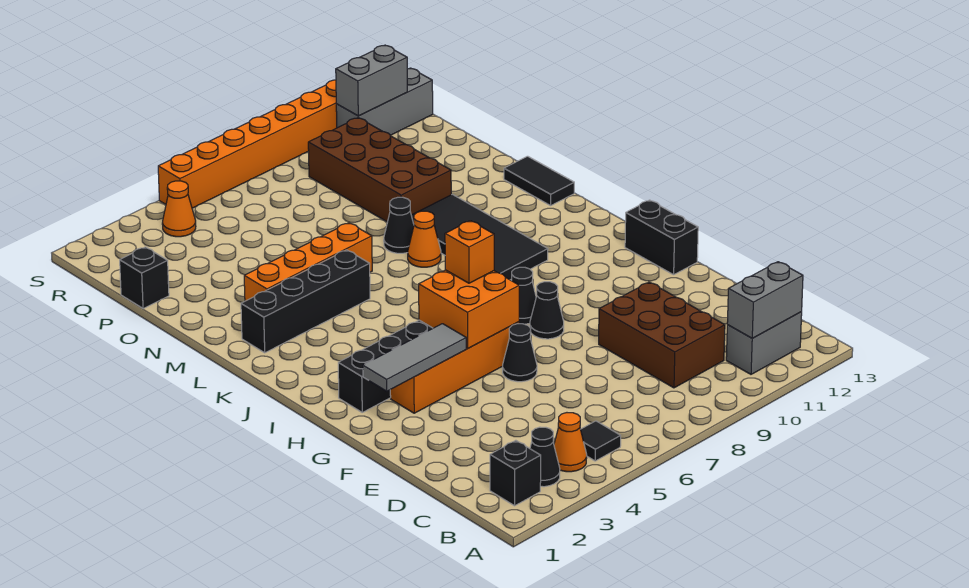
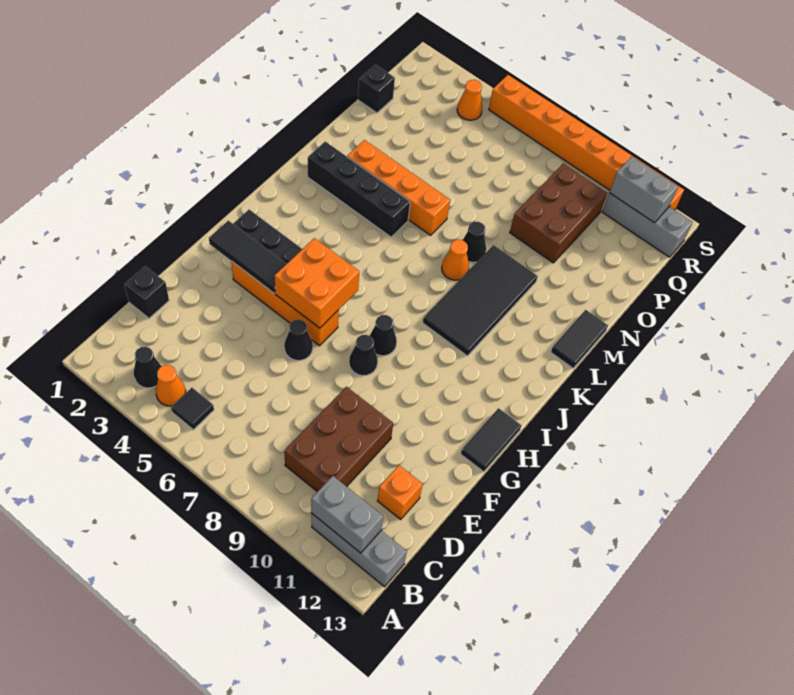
black 1x1 brick [490,440,541,506] -> black 1x1 brick moved to [125,266,169,318]
grey 1x2 brick [726,312,802,374] -> grey 1x3 brick [311,513,407,587]
grey 1x3 tile [363,324,466,391] -> black 1x3 tile [209,221,286,293]
black 1x2 brick [625,200,698,275] -> black 1x2 tile [461,408,522,472]
orange 1x1 brick [445,221,494,283] -> orange 1x1 brick moved to [377,465,423,519]
brown 2x4 brick [308,118,451,222] -> brown 2x3 brick [510,164,607,263]

